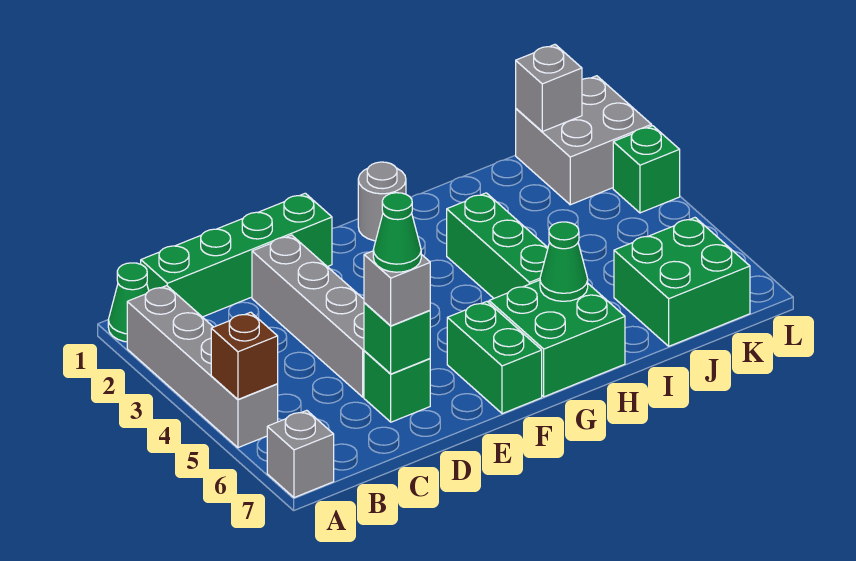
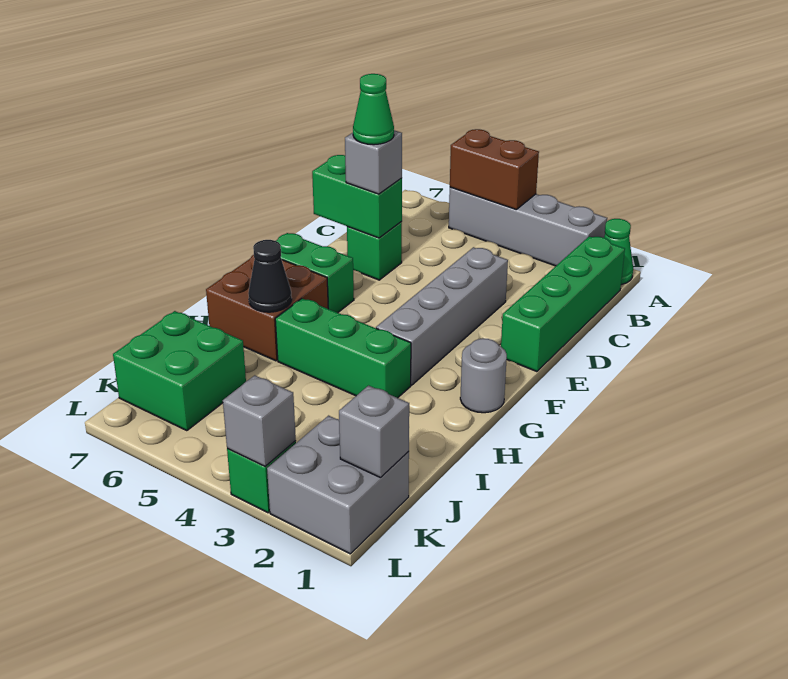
brown 1x1 brick [211,312,278,399] -> brown 1x2 brick [450,129,539,210]
grey 1x1 brick [267,410,334,498] -> grey 1x1 brick moved to [223,375,296,466]
grey 1x4 brick [252,235,364,397] -> grey 1x4 brick turned to [376,247,508,385]
green 1x1 brick [364,303,430,374] -> green 1x2 brick [312,155,402,238]
green 2x2 brick [489,280,625,397] -> brown 2x2 brick [206,255,328,361]
green 1x1 cone [540,222,588,301] -> black 1x1 cone [248,240,292,312]

